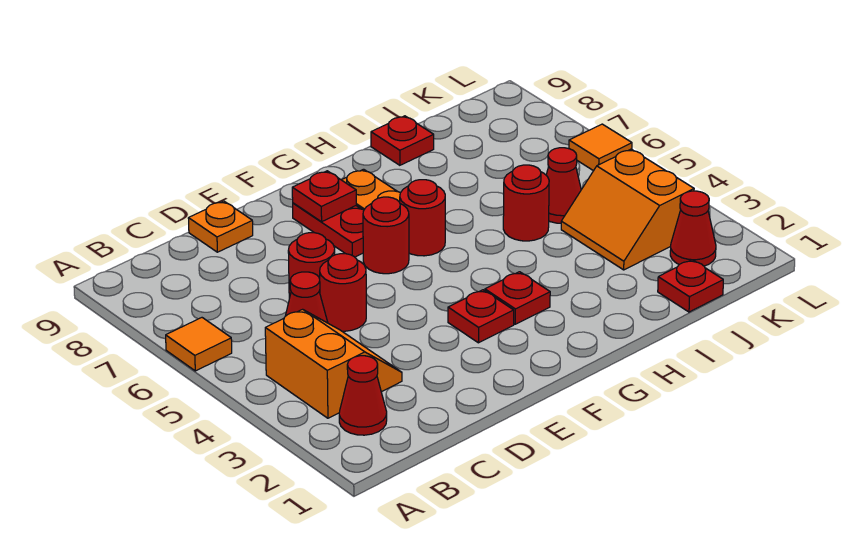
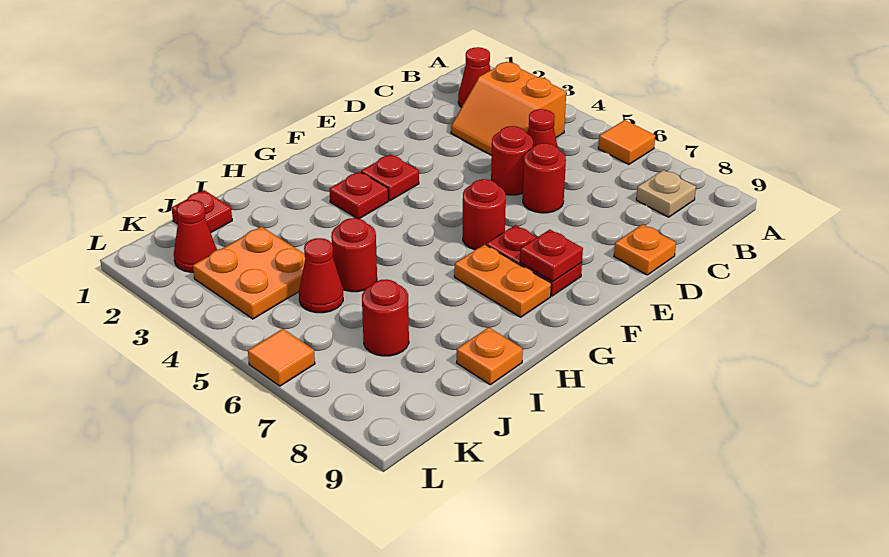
none -> tan 1x1 plate [636,170,696,217]
red 1x1 round brick [400,180,445,256] -> red 1x1 round brick moved to [362,279,409,356]
red 1x1 plate [371,116,434,165] -> orange 1x1 plate [456,327,523,385]
orange 2x2 slope [561,149,694,270] -> orange 2x2 plate [193,227,305,319]

